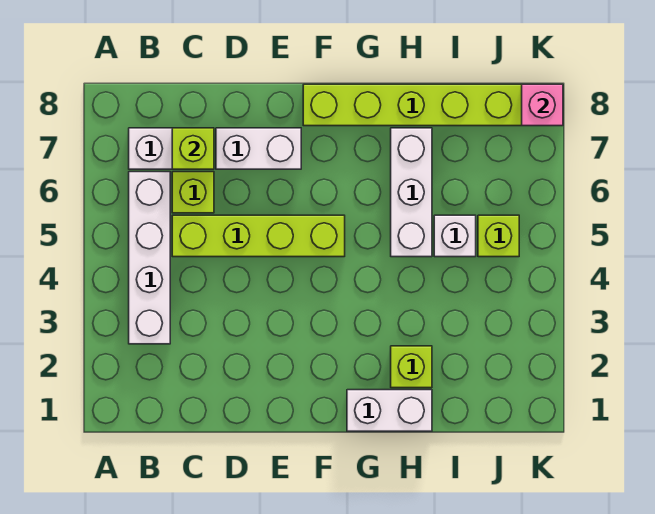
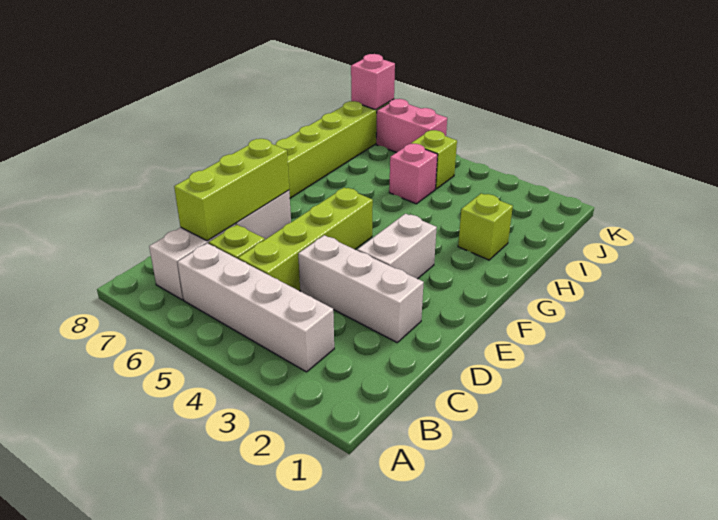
lime 1x1 brick [172,128,214,169] -> lime 1x3 brick [174,139,289,241]
white 1x2 brick [347,390,432,431] -> white 1x2 brick moved to [357,214,437,279]
white 1x3 brick [391,128,432,257] -> white 1x3 brick moved to [298,235,424,342]
white 1x1 brick [434,215,476,257] -> pink 1x1 brick [389,144,438,204]
none -> pink 1x2 brick [376,99,447,153]

